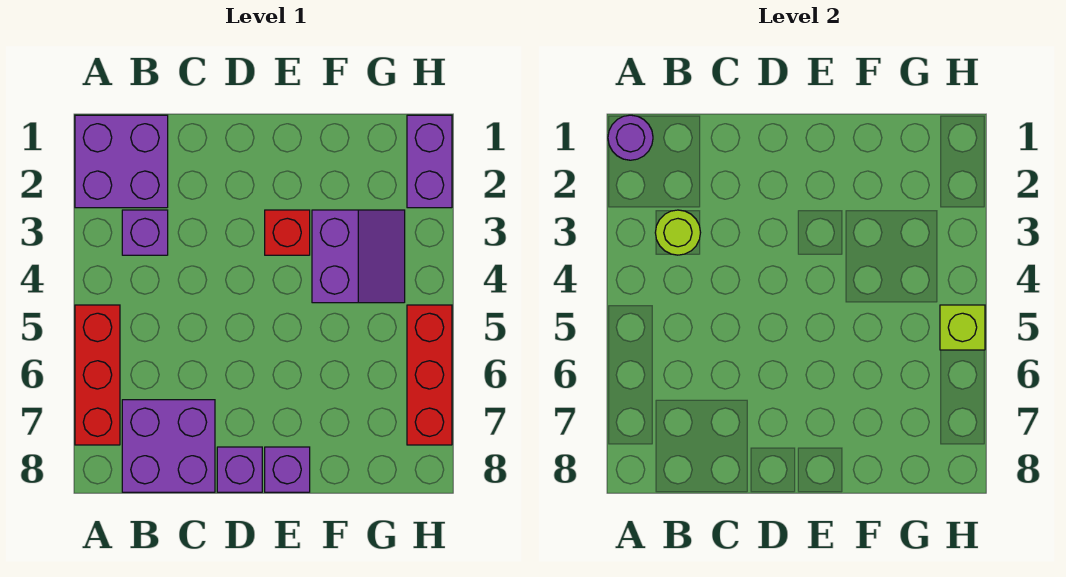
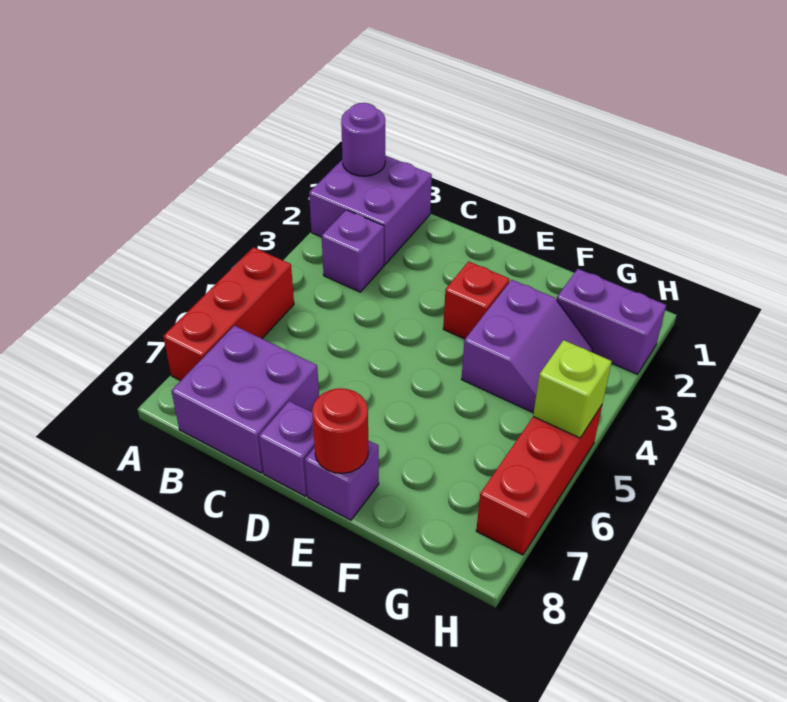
lime 1x1 round brick [655,210,701,255] -> none
none -> red 1x1 round brick [312,388,368,473]
purple 1x2 brick [407,115,452,208] -> purple 1x2 brick turned to [557,269,666,374]

